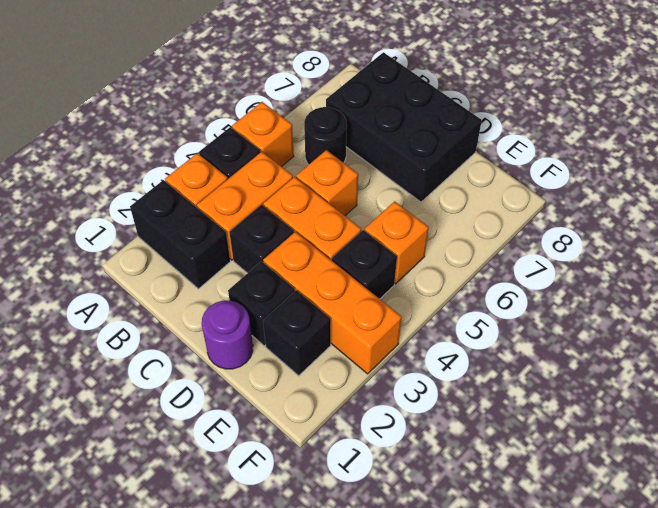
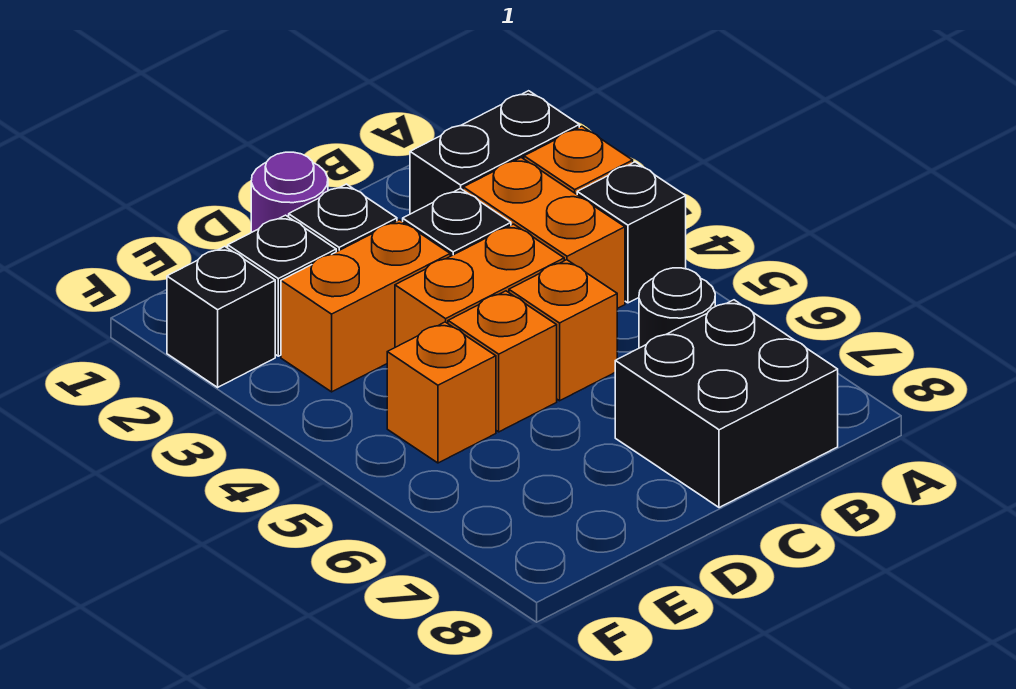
orange 1x1 brick [232,102,294,167] -> orange 1x1 brick moved to [448,291,557,432]
black 2x3 brick [326,52,482,202] -> black 2x2 brick [615,300,838,508]
orange 1x3 brick [263,232,402,374] -> orange 1x2 brick [281,220,450,392]
black 1x1 brick [332,230,397,299] -> black 1x1 brick moved to [167,246,275,387]

